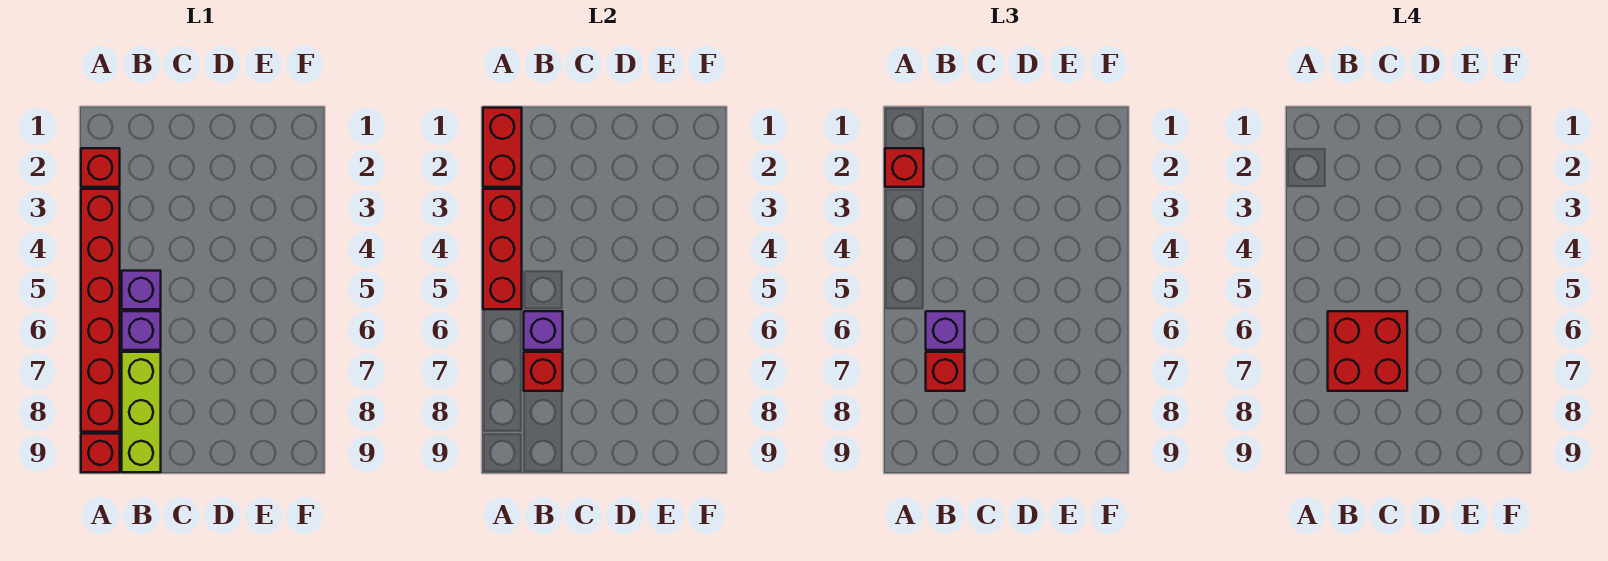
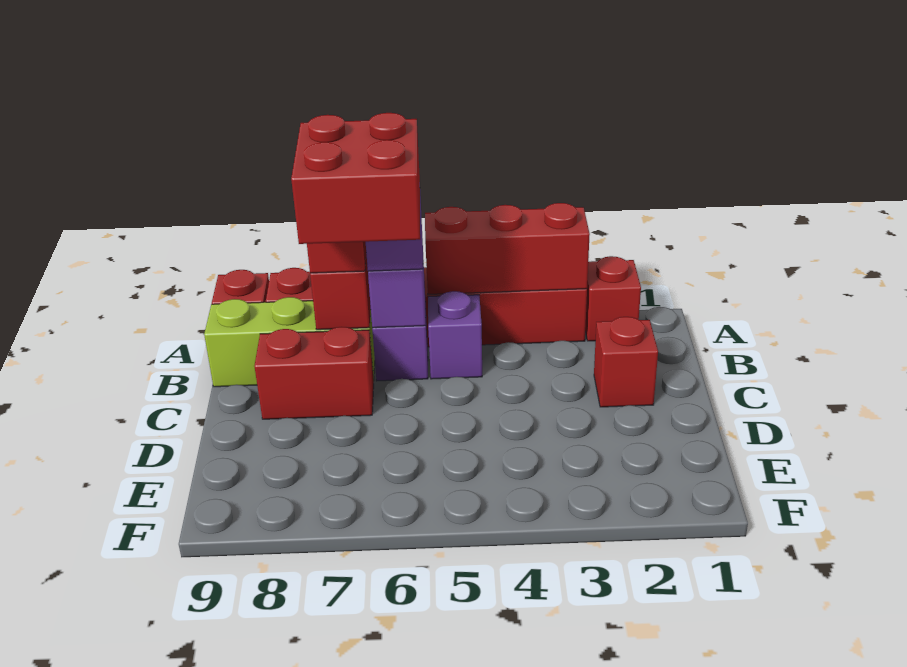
red 1x2 brick [483,108,522,187] -> red 1x2 brick moved to [254,327,374,419]
red 1x1 brick [885,148,924,187] -> red 1x1 brick moved to [594,317,658,407]

